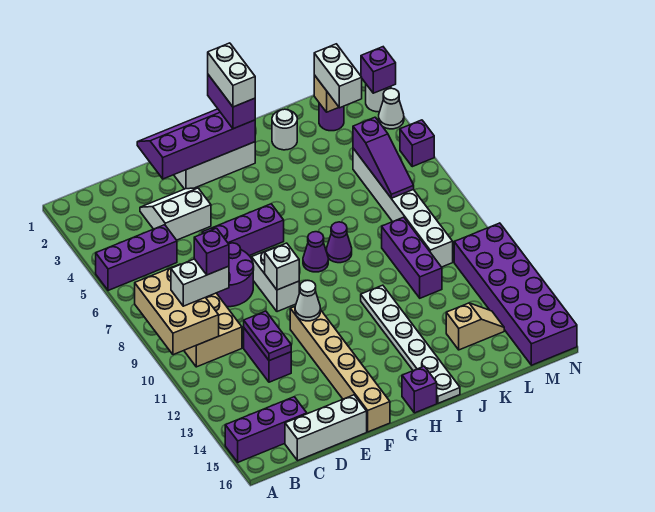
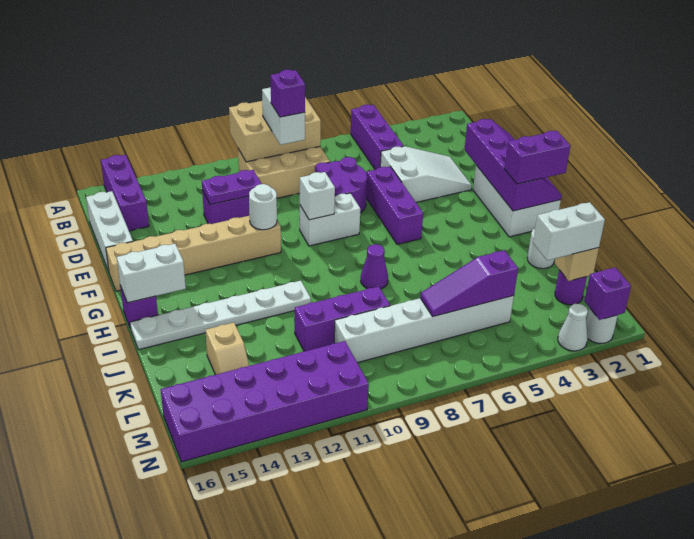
white 2x2 slope [140,188,211,240] -> white 2x3 slope [380,146,472,203]
white 1x1 cone [295,280,320,321] -> white 1x1 round brick [249,184,277,230]
white 1x2 brick [208,43,255,107] -> white 1x2 brick moved to [117,244,186,303]
purple 1x1 cone [303,232,328,272] -> none
purple 1x1 brick [400,120,434,167] -> none

